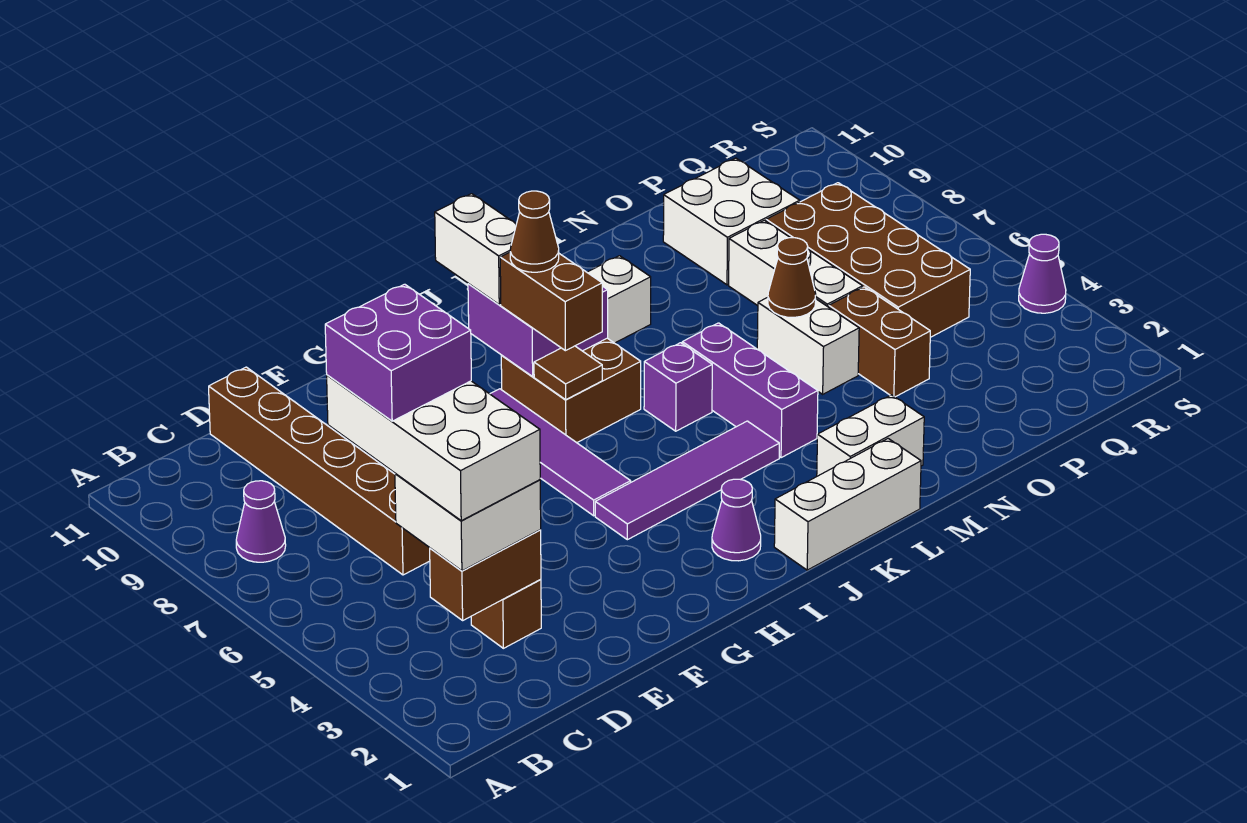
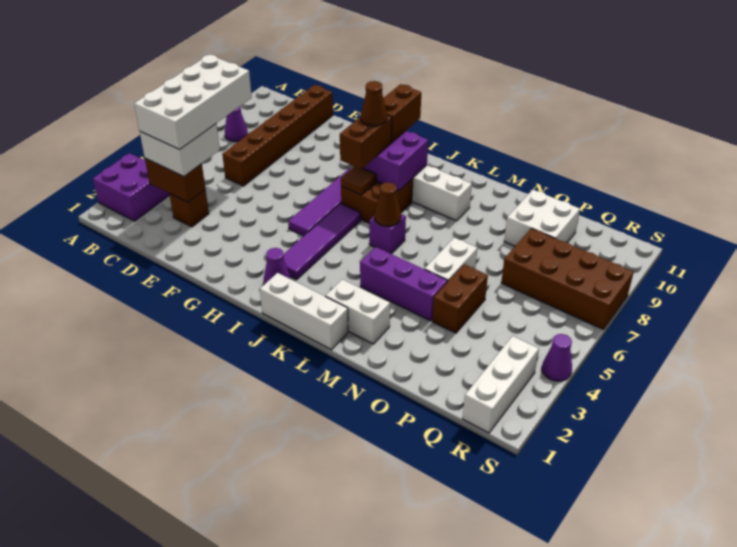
purple 2x2 brick [325,284,471,421] -> purple 2x2 brick moved to [93,153,170,221]
purple 1x4 tile [595,421,779,540] -> purple 1x4 tile turned to [283,204,361,279]
white 1x2 brick [435,194,516,305] -> brown 1x2 brick [383,84,421,142]
purple 1x3 brick [682,323,818,458] -> purple 1x3 brick turned to [360,247,447,321]
brown 1x1 cone [768,238,816,317] -> brown 1x1 cone moved to [375,182,401,226]
white 1x3 brick [729,220,863,307] -> white 1x3 brick moved to [463,336,539,433]
brown 2x4 brick [766,183,970,337] -> brown 2x4 brick turned to [501,228,634,329]

